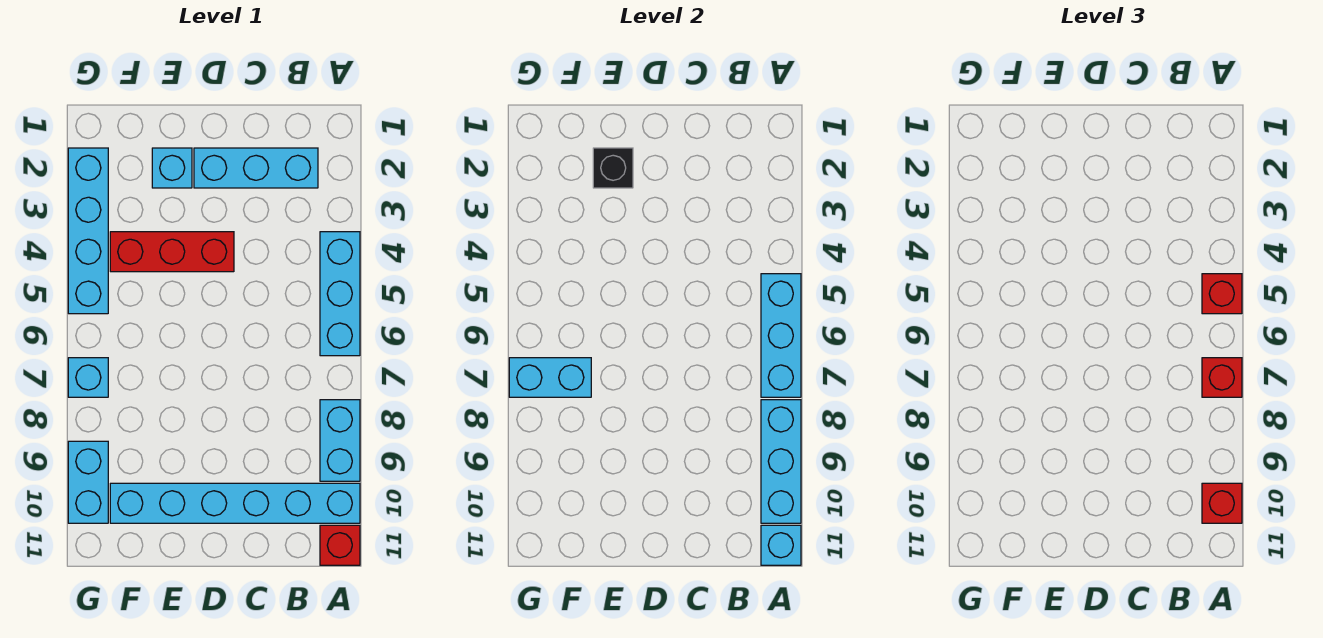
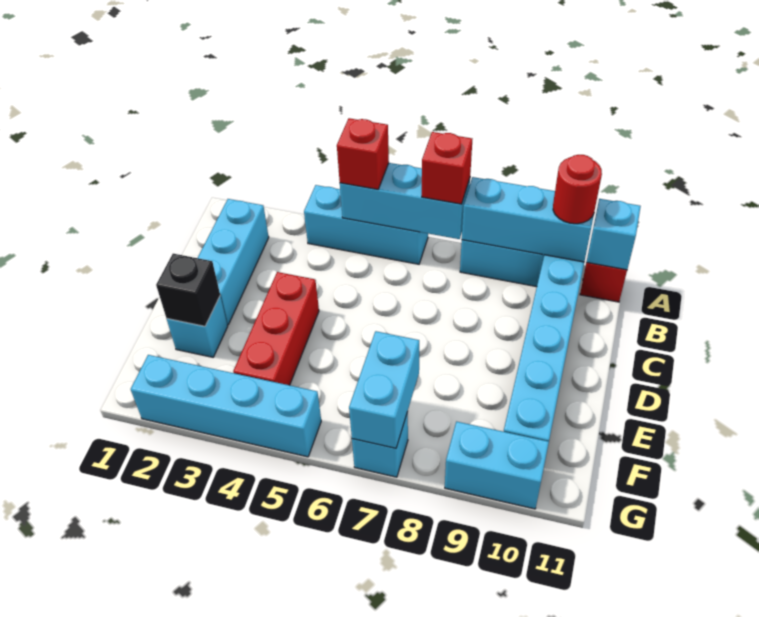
red 1x1 brick [1202,483,1242,523] -> red 1x1 round brick [553,155,602,224]

